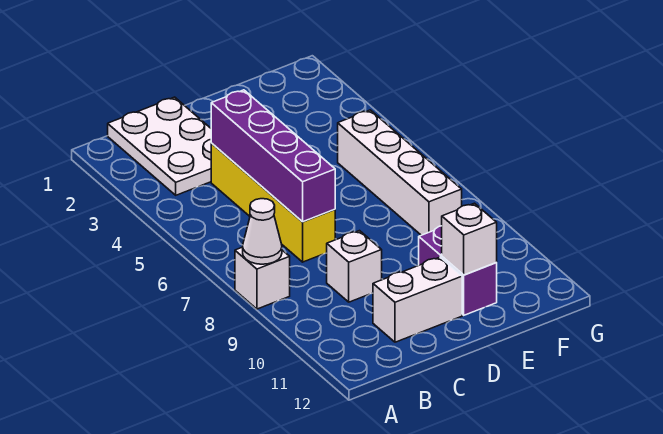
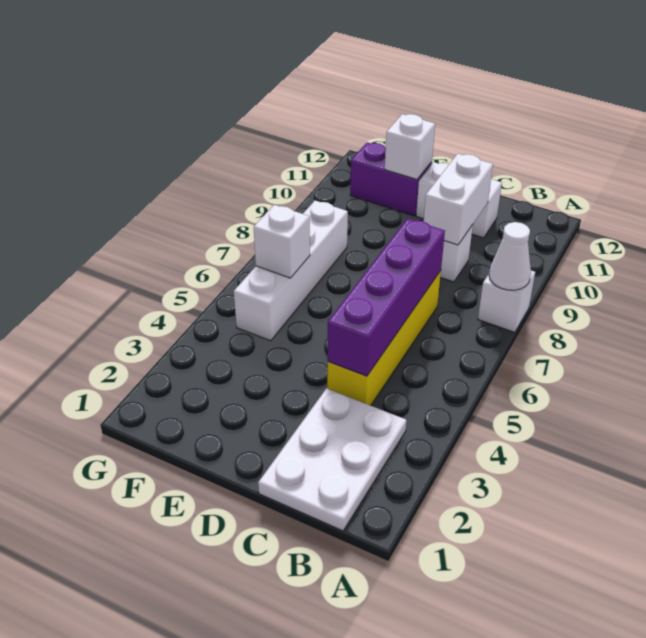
none -> white 1x2 brick [424,154,493,245]
purple 1x2 brick [419,226,497,315] -> purple 1x2 brick turned to [350,142,432,216]
none -> white 1x1 brick [254,205,310,278]

